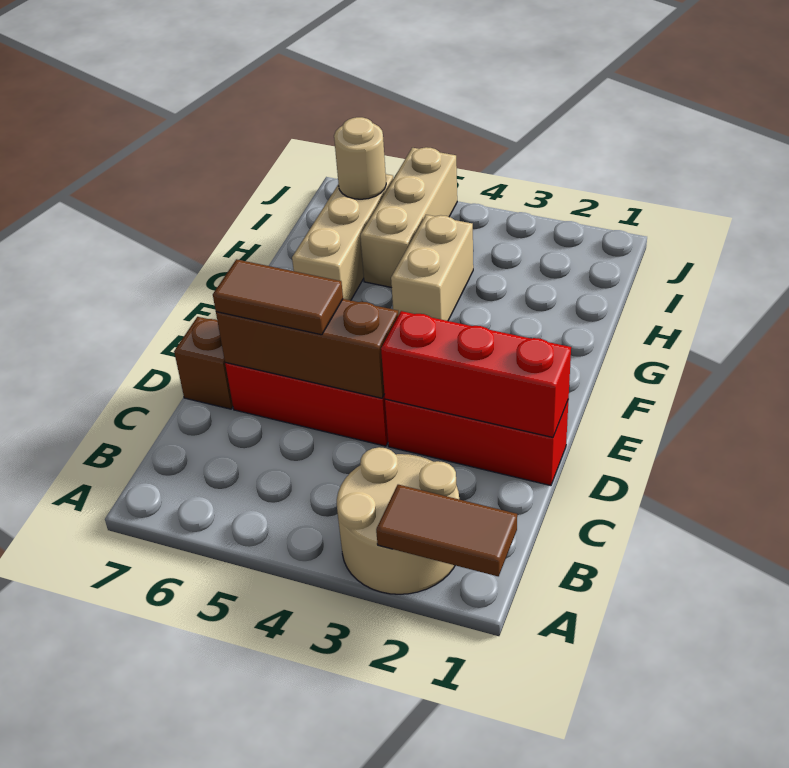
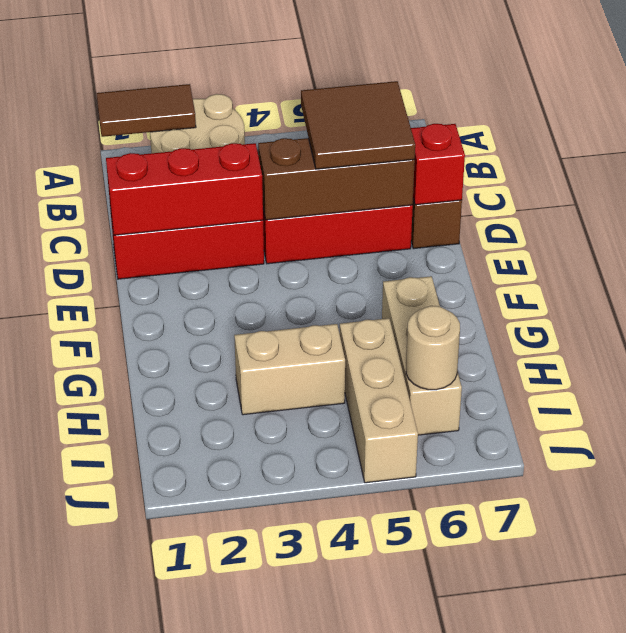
brown 1x2 tile [213,259,343,335] -> brown 2x2 tile [301,81,415,169]
none -> red 1x1 brick [411,124,465,205]
tan 1x2 brick [391,215,473,321] -> tan 1x2 brick turned to [234,324,345,415]

